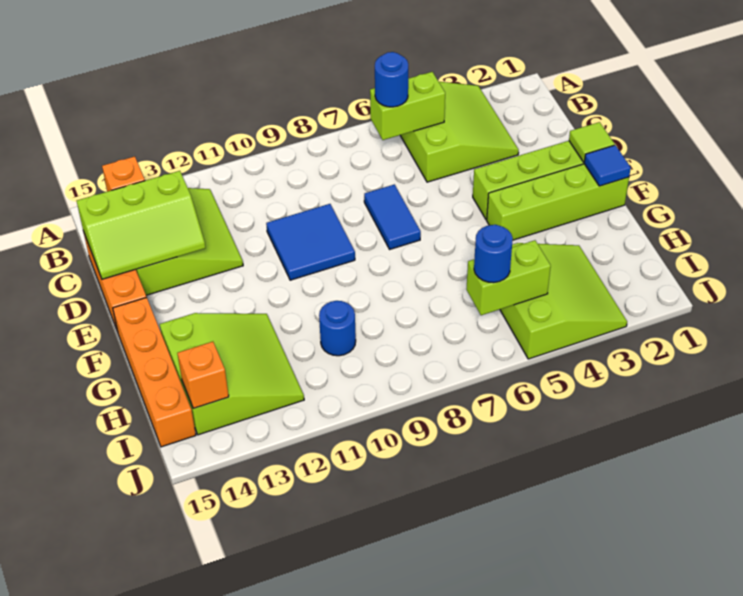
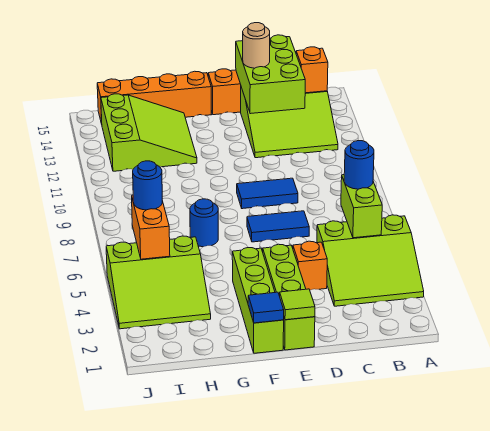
lime 2x3 slope [77,171,206,279] -> lime 2x3 brick [236,35,305,114]
blue 2x2 tile [266,204,355,280] -> blue 1x2 tile [237,178,298,209]
none -> tan 1x1 round brick [243,23,270,68]
lime 3x3 slope [160,313,304,435] -> lime 3x3 slope turned to [101,94,197,171]
blue 1x1 round brick [319,301,356,356] -> blue 1x1 round brick moved to [190,199,218,247]
lime 1x2 brick [466,240,551,315] -> orange 1x2 brick [132,195,170,259]
orange 1x1 brick [177,342,229,408] -> orange 1x1 brick moved to [293,241,327,290]

